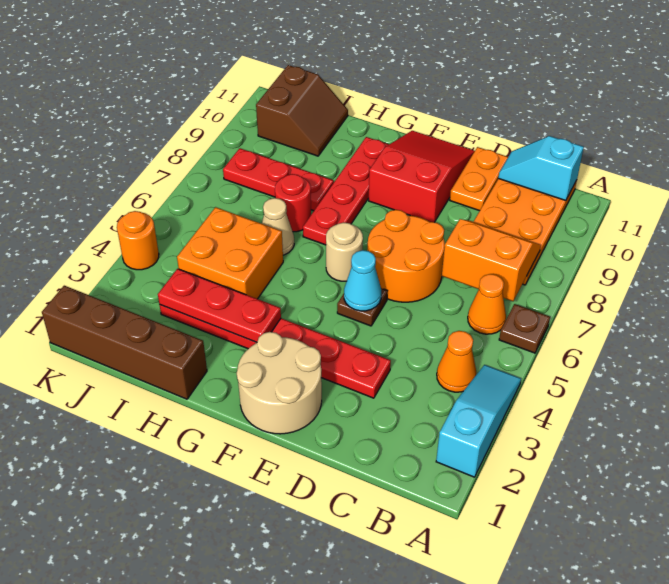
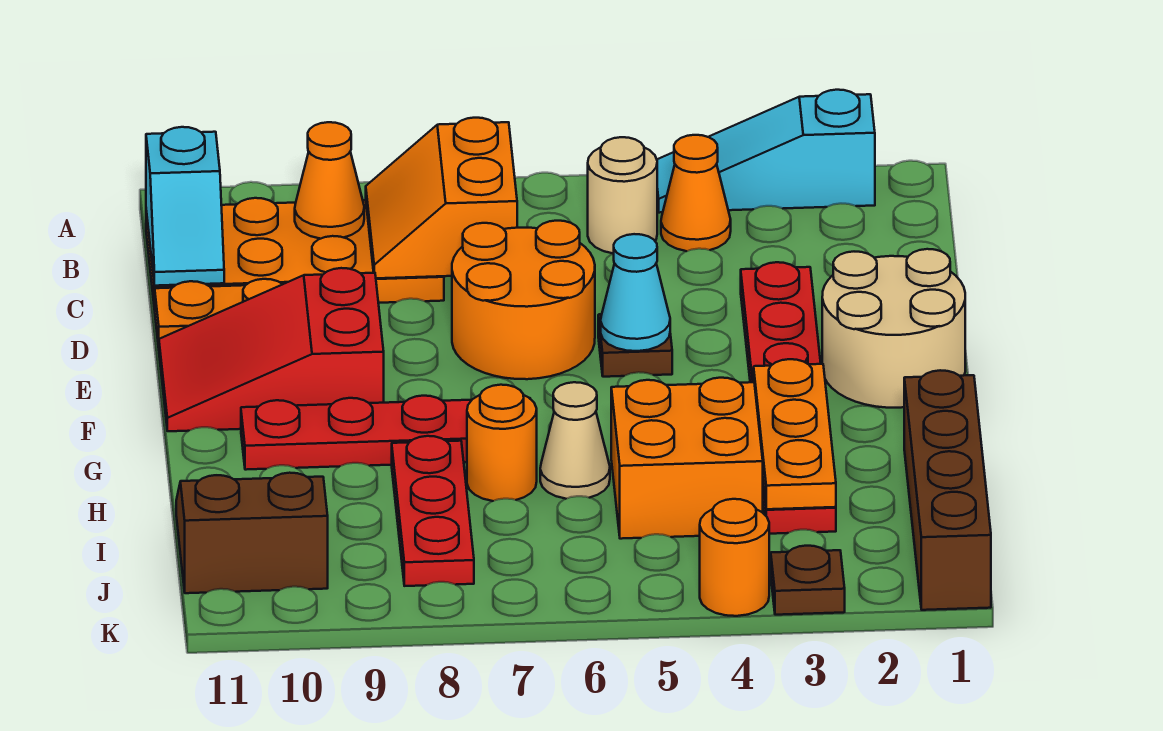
brown 1x1 plate [499,304,550,353] -> brown 1x1 plate moved to [771,546,845,615]
orange 1x1 cone [468,274,506,334] -> orange 1x1 cone moved to [295,122,364,239]
tan 1x1 round brick [326,222,363,281] -> tan 1x1 round brick moved to [588,137,657,254]
red 1x3 plate [158,269,281,342] -> orange 1x3 plate [754,359,836,509]
red 1x1 round brick [275,174,311,232] -> orange 1x1 round brick [467,385,537,501]

